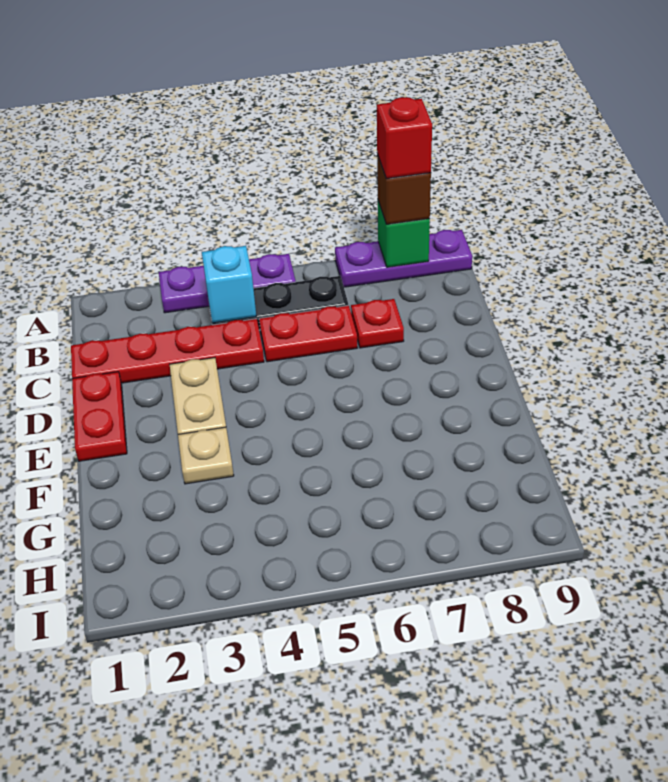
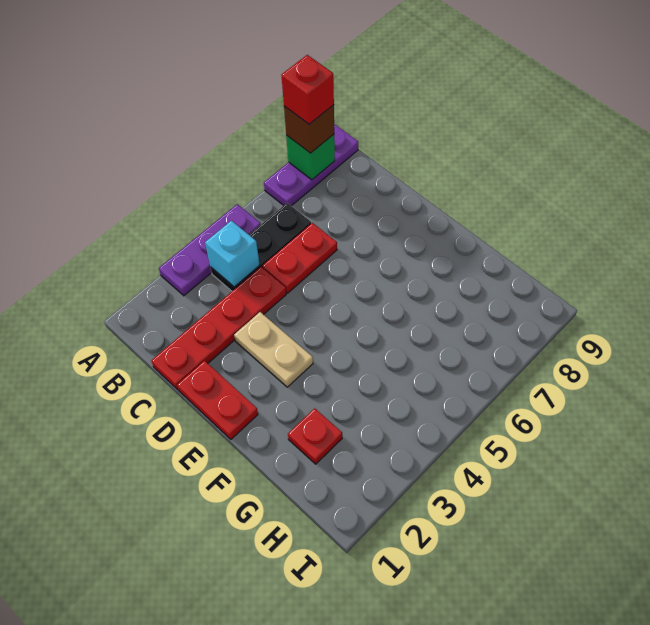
red 1x1 plate [351,299,404,348] -> red 1x1 plate moved to [288,408,342,464]
tan 1x1 plate [178,427,234,484] -> none

